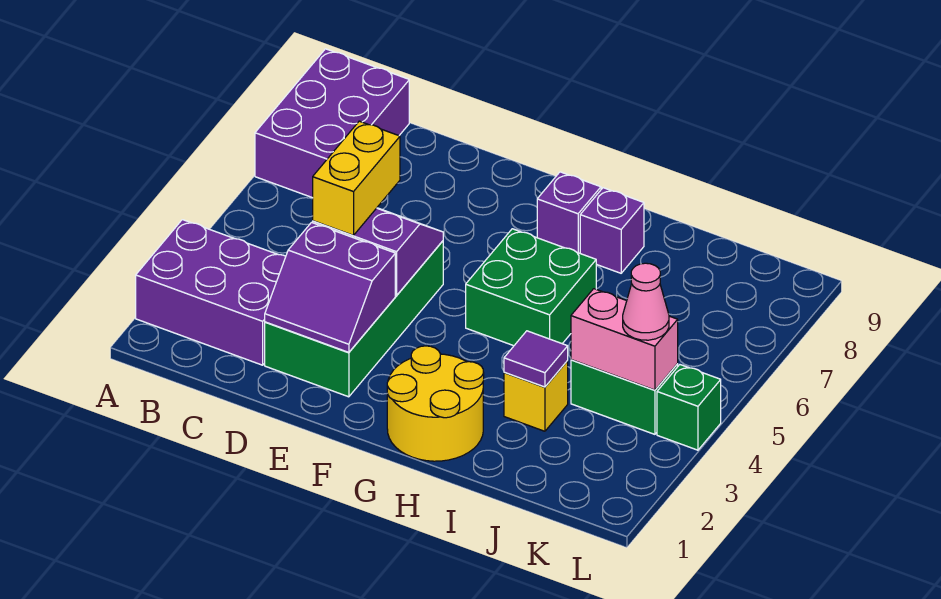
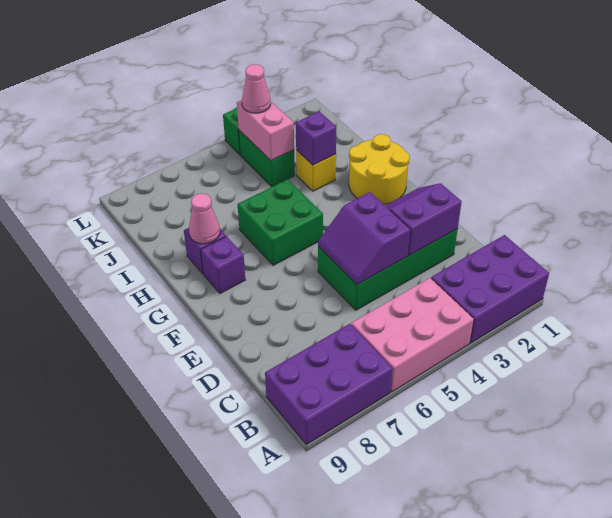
purple 2x3 brick [136,220,286,365] -> purple 2x3 brick turned to [431,235,549,343]
none -> pink 2x3 brick [351,278,474,392]
purple 2x2 slope [265,223,395,352] -> purple 2x2 slope turned to [385,183,462,255]
yellow 1x2 brick [313,121,400,235] -> none
none -> pink 1x1 cone [189,194,220,244]
purple 1x1 tile [504,331,568,387] -> purple 1x1 brick [296,112,336,165]

